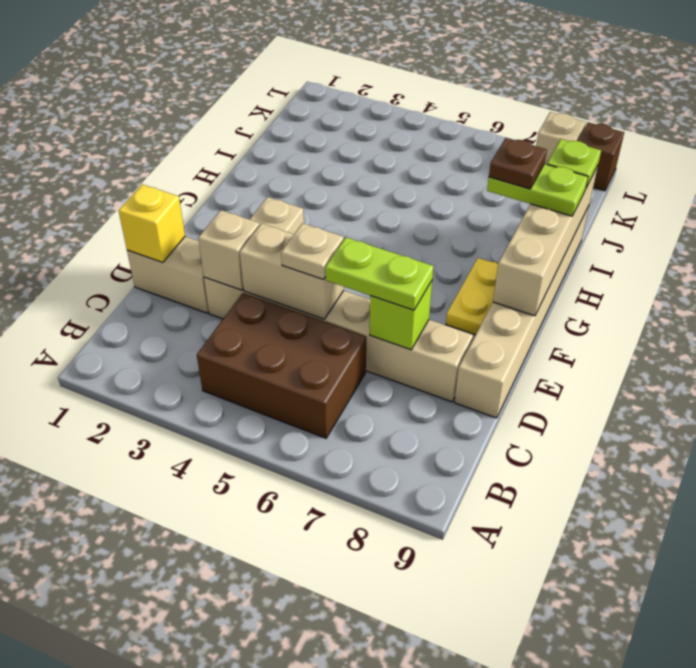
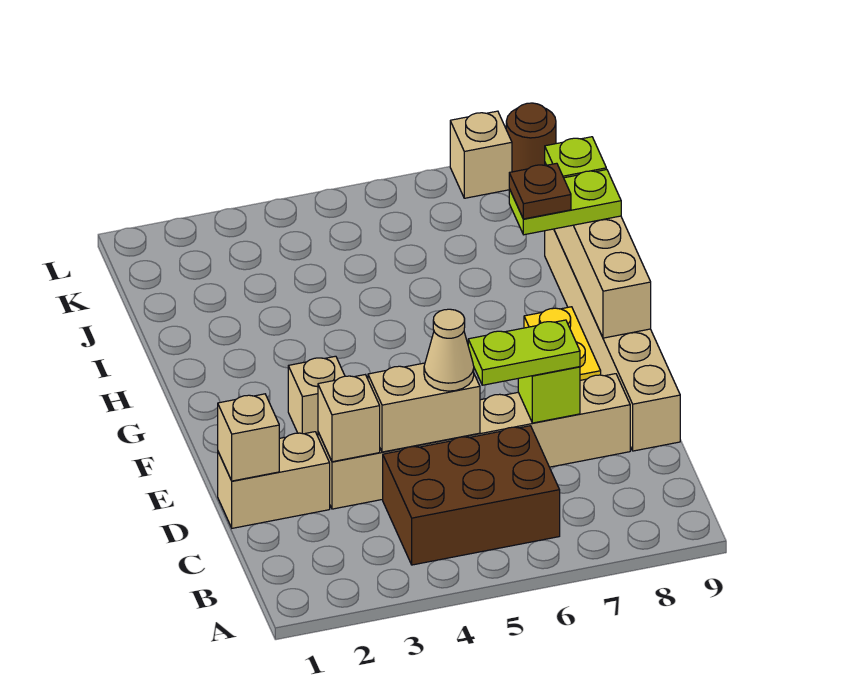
yellow 1x1 brick [119,184,185,263] -> tan 1x1 brick [218,394,279,481]
tan 1x1 plate [281,223,344,279] -> tan 1x1 cone [424,309,474,391]
brown 1x1 brick [578,122,624,191] -> brown 1x1 round brick [506,103,556,172]

